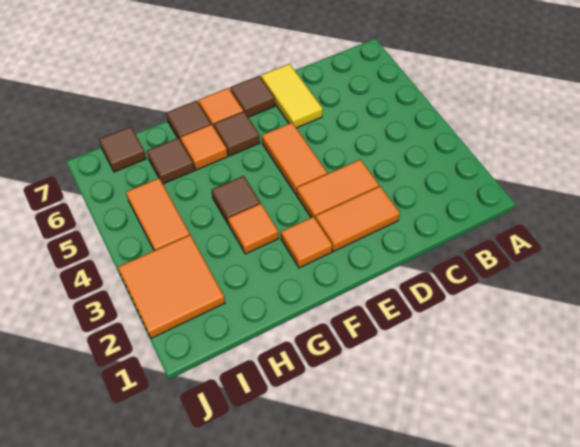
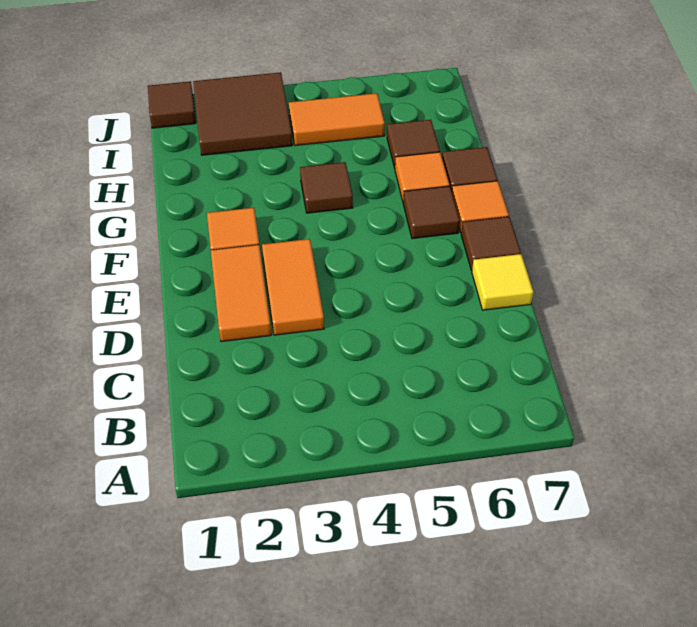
yellow 1x2 tile [261,64,323,128] -> yellow 1x1 tile [472,254,533,310]
orange 1x2 tile [262,123,327,194] -> none
orange 1x1 tile [228,203,279,254] -> none
orange 2x2 tile [118,235,225,338] -> brown 2x2 tile [193,72,292,155]
brown 1x1 tile [99,126,146,172] -> brown 1x1 tile moved to [148,81,196,128]

